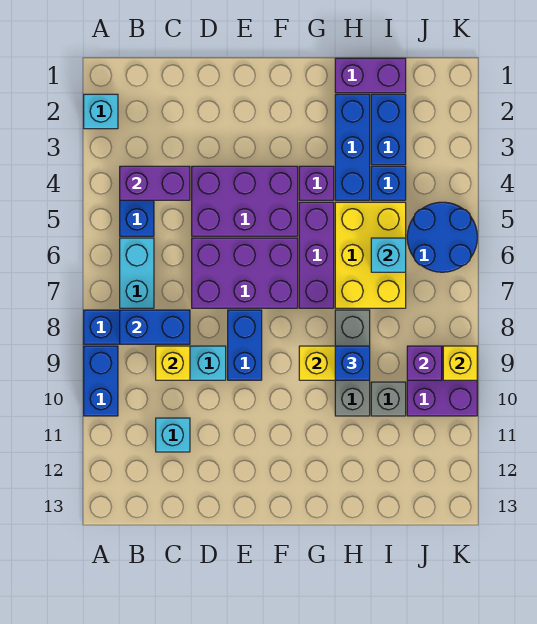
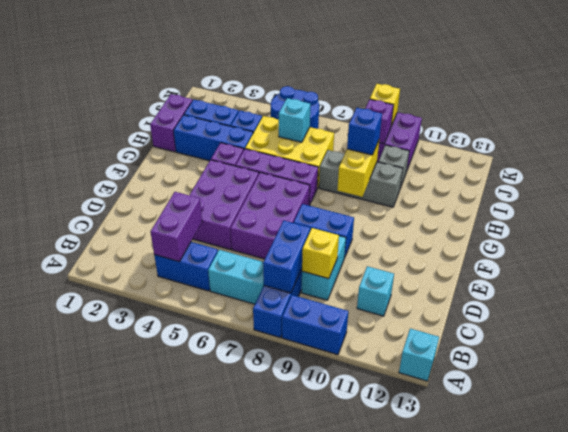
cyan 1x1 brick [84,94,118,129] -> cyan 1x1 brick moved to [399,329,439,381]

